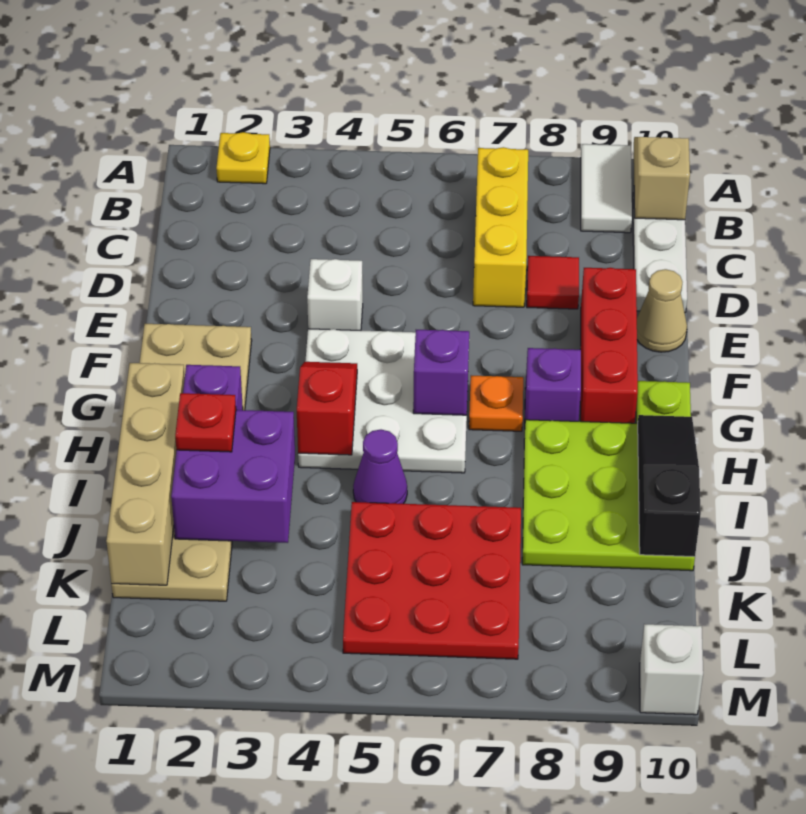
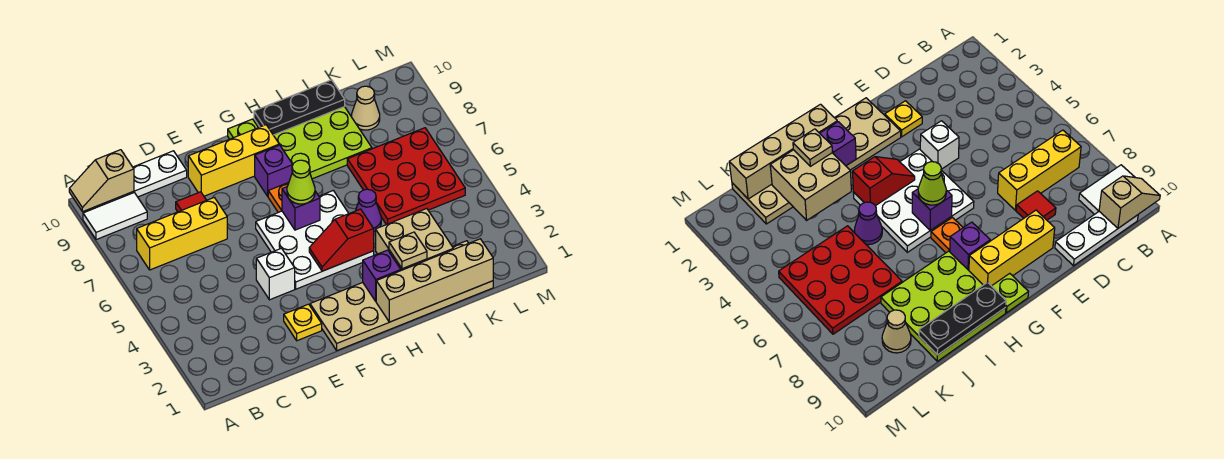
yellow 1x1 plate [216,132,270,184] -> yellow 1x1 plate moved to [284,304,322,341]
red 1x3 brick [580,268,638,423] -> yellow 1x3 brick [188,125,279,196]
tan 1x1 cone [637,269,687,352] -> tan 1x1 cone moved to [352,86,380,130]
none -> lime 1x1 cone [287,160,315,204]
black 1x3 slope [638,415,701,557] -> black 1x3 plate [254,80,345,135]
purple 2x2 brick [171,410,295,543] -> tan 2x2 brick [376,209,453,270]
red 1x1 plate [175,393,236,452] -> tan 1x1 plate [389,232,427,269]
white 1x1 brick [640,624,703,715] -> none

